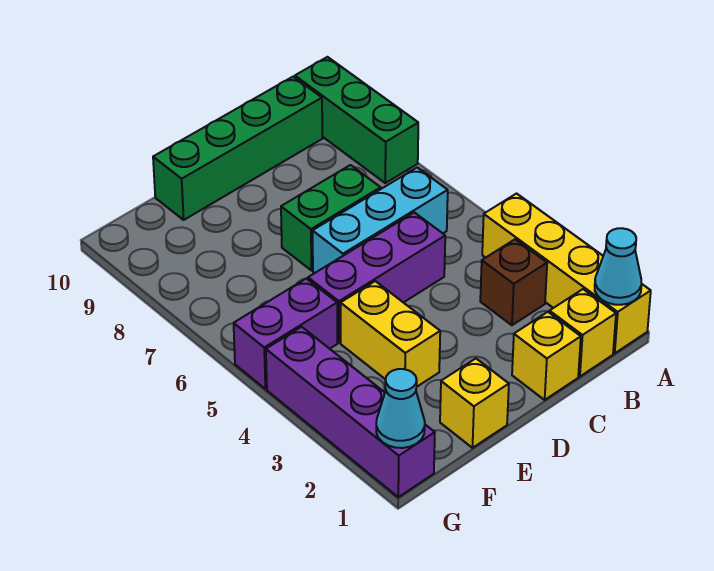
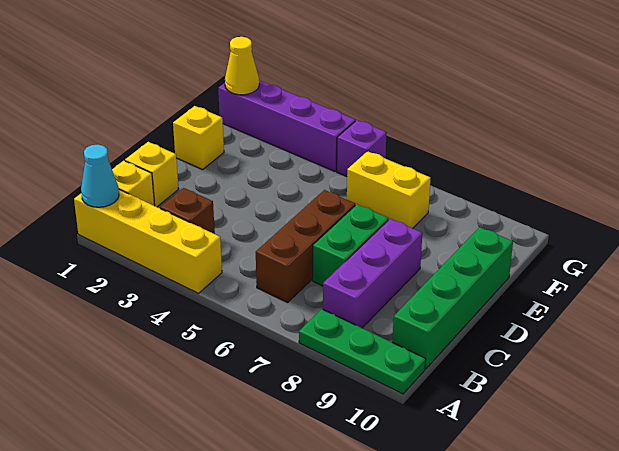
green 1x3 brick [295,57,418,183] -> green 1x3 plate [299,309,426,394]
cyan 1x3 brick [313,168,448,273] -> brown 1x3 brick [256,190,355,302]
purple 1x3 brick [308,212,445,343] -> purple 1x3 brick moved to [323,219,422,328]
yellow 1x2 brick [341,281,440,386] -> yellow 1x2 brick moved to [347,151,430,228]
purple 1x2 brick [234,279,337,389] -> purple 1x1 brick [337,120,387,177]
cyan 1x1 cone [376,369,425,448] -> yellow 1x1 cone [225,37,259,95]

